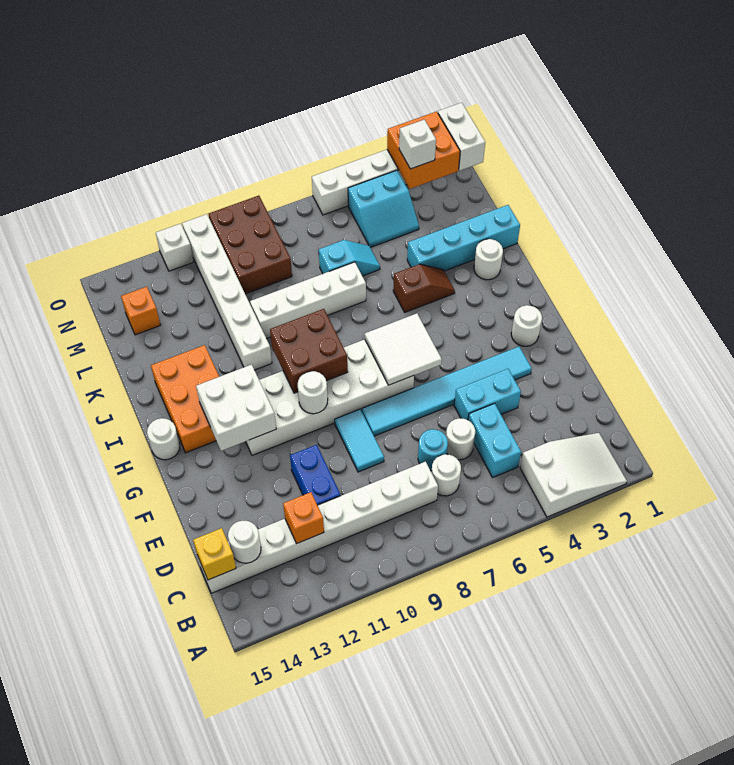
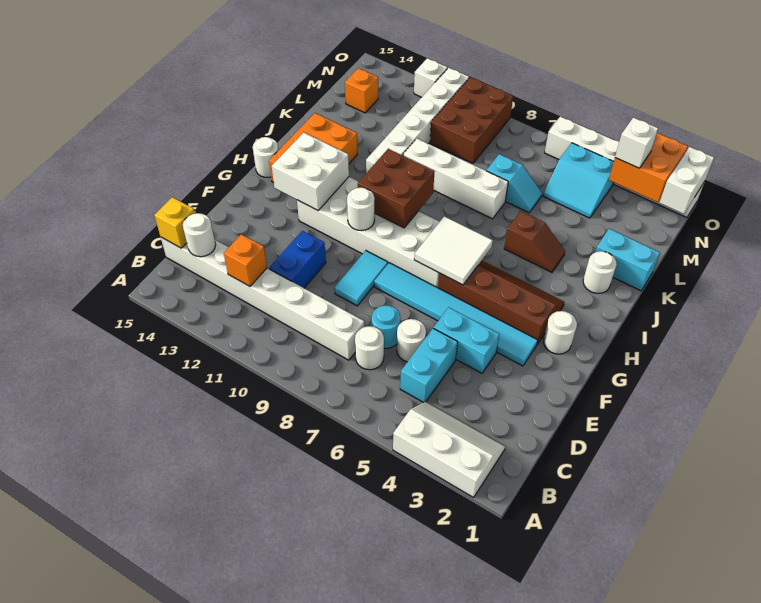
white 2x3 slope [520,433,627,517] -> white 2x3 slope turned to [393,402,505,497]
none -> brown 2x4 slope [438,261,564,344]
cyan 1x4 brick [407,205,520,271] -> cyan 1x2 brick [596,229,660,291]

